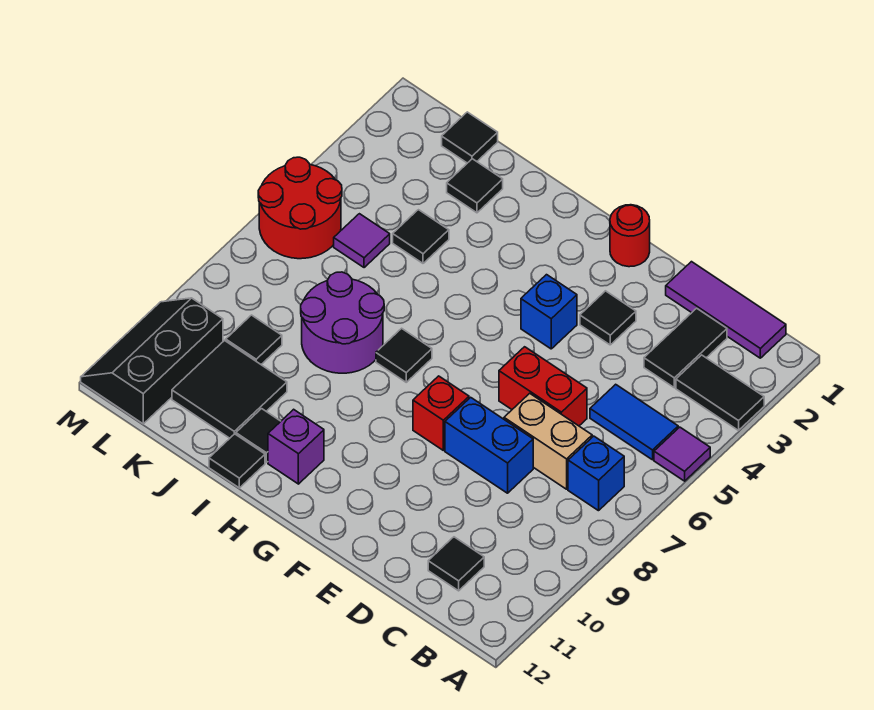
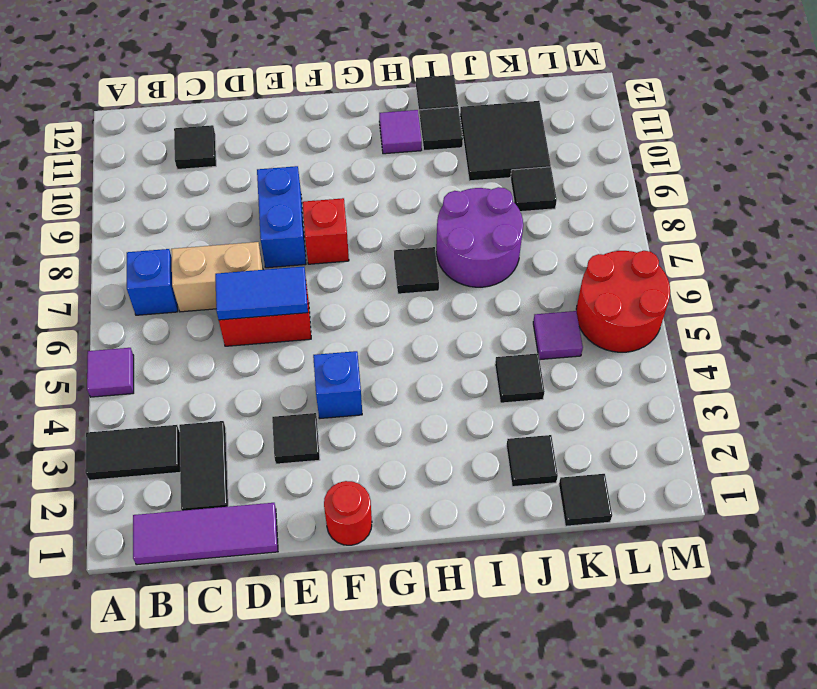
blue 1x2 tile [590,384,678,460] -> blue 1x2 tile moved to [215,267,308,320]
blue 1x2 brick [445,397,533,493] -> blue 1x2 brick turned to [257,166,306,268]
purple 1x1 brick [268,409,324,484] -> purple 1x1 tile [379,110,422,154]
black 2x3 slope [81,298,223,424] -> none

